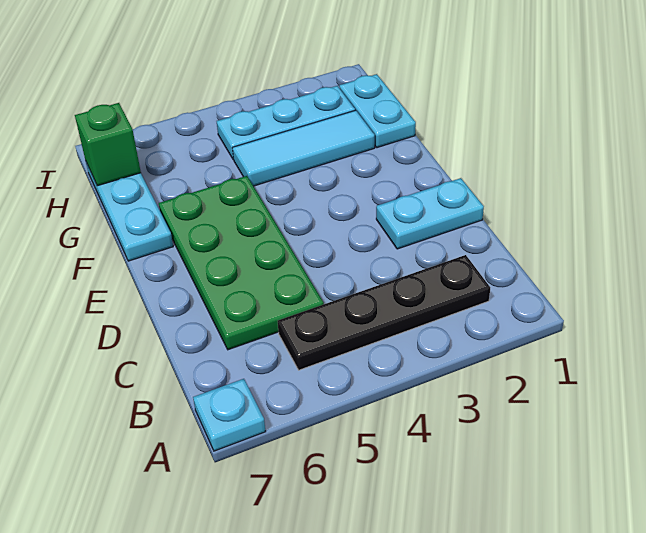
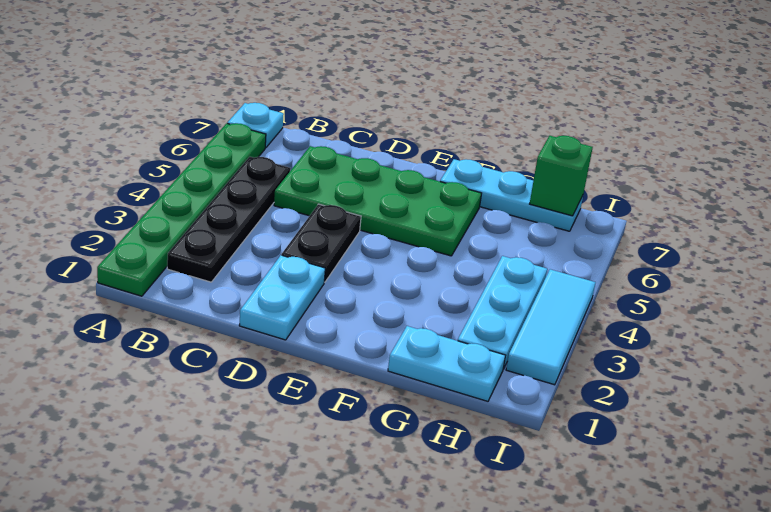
none -> green 1x6 plate [97,123,266,296]
none -> black 1x2 plate [282,204,361,282]
cyan 1x3 tile [233,110,375,186] -> cyan 1x3 tile moved to [506,269,596,385]

